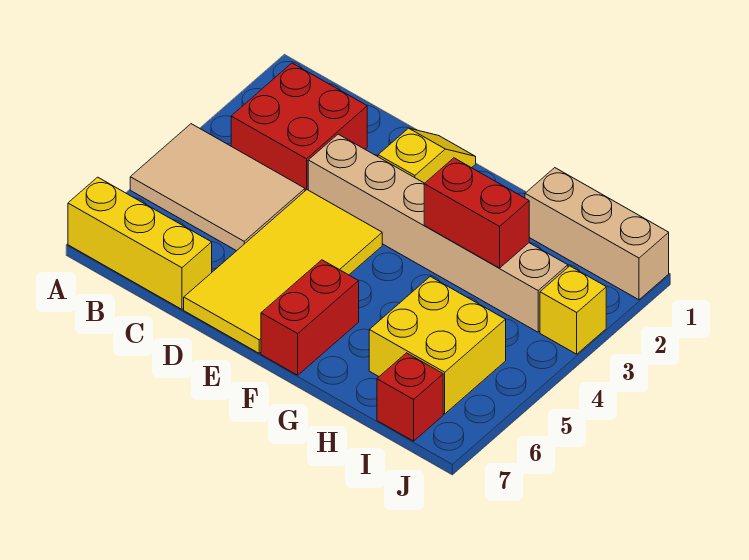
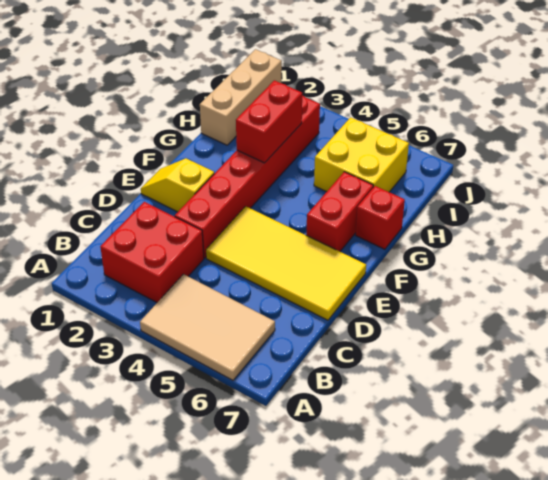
tan 2x3 tile [130,124,305,251] -> tan 2x3 tile turned to [140,274,275,380]
yellow 1x3 brick [68,177,212,309] -> none
tan 1x6 brick [308,134,568,332] -> red 1x6 brick [175,96,320,258]
red 1x2 brick [261,260,359,375] -> red 1x2 brick turned to [306,172,373,251]
red 1x1 brick [377,353,443,441] -> red 1x1 brick moved to [356,186,405,249]
yellow 1x1 brick [540,266,606,354] -> none

